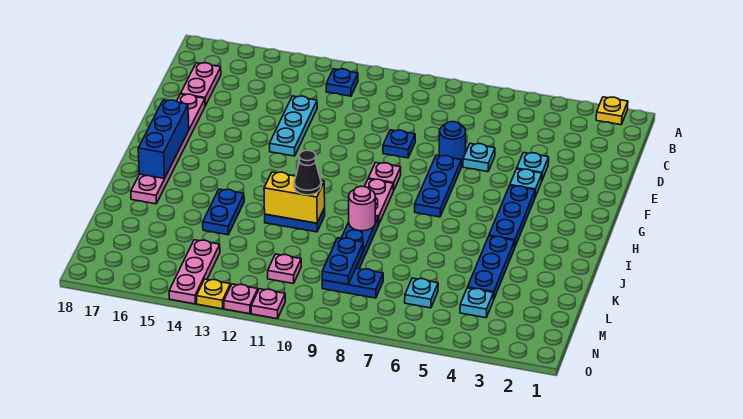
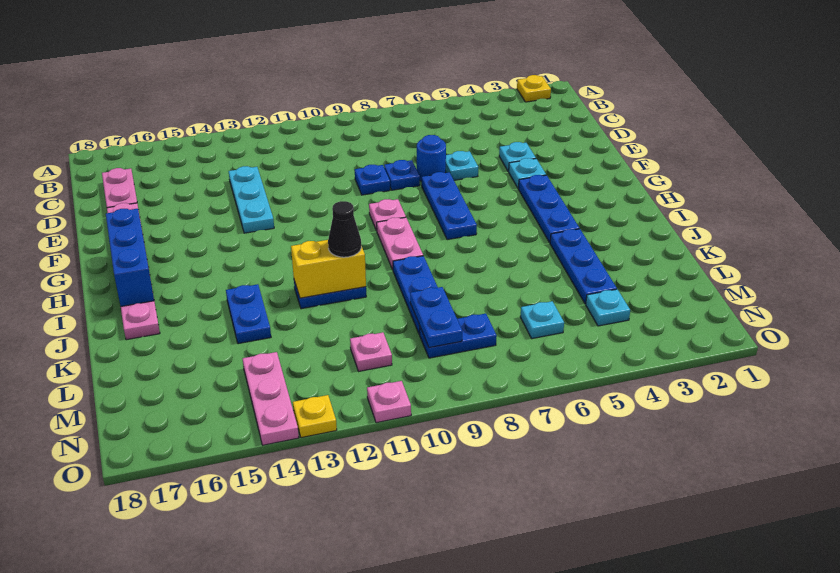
blue 1x1 plate [326,69,358,96] -> blue 1x1 plate moved to [384,160,420,190]
pink 1x1 round brick [349,186,375,231] -> none
pink 1x1 plate [224,284,258,314] -> none

